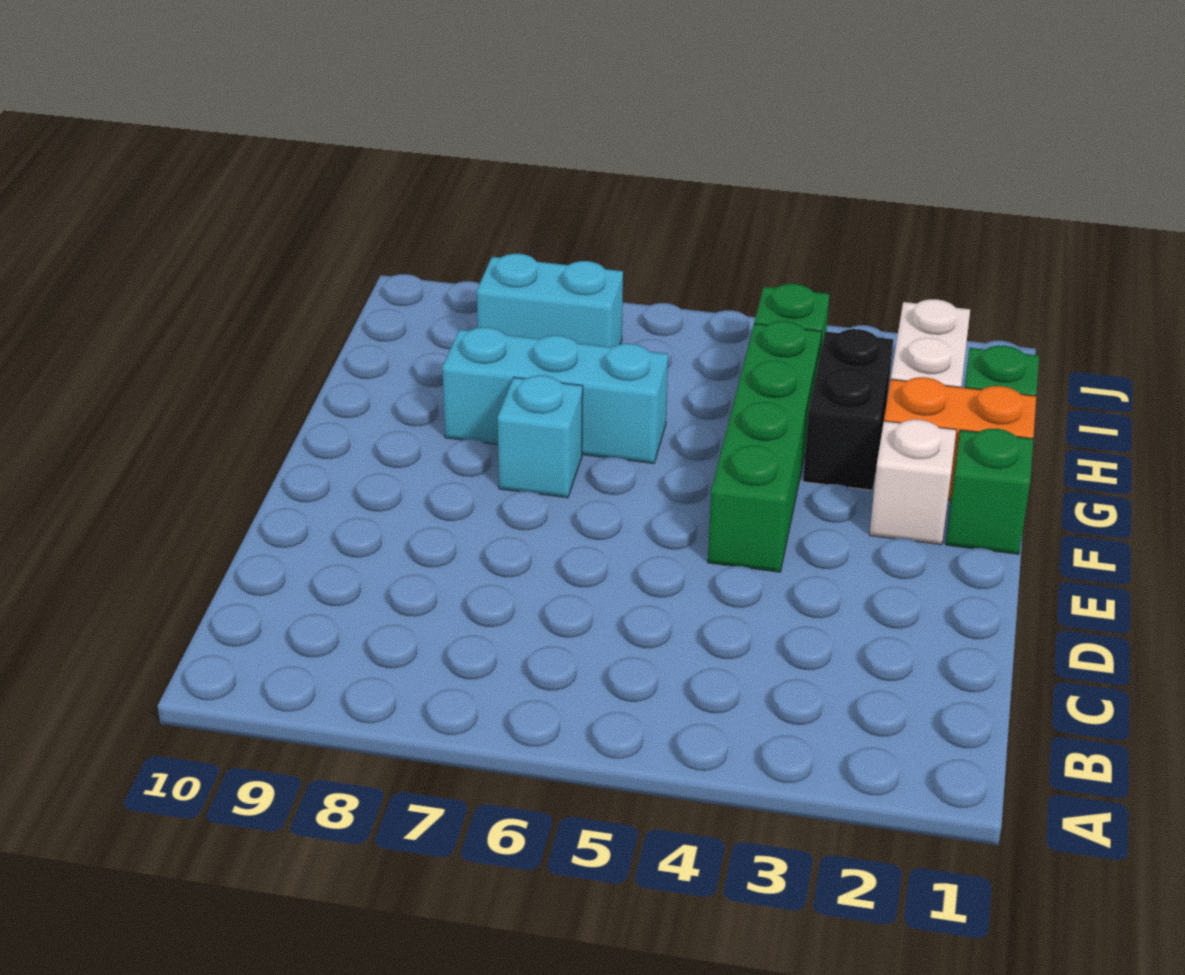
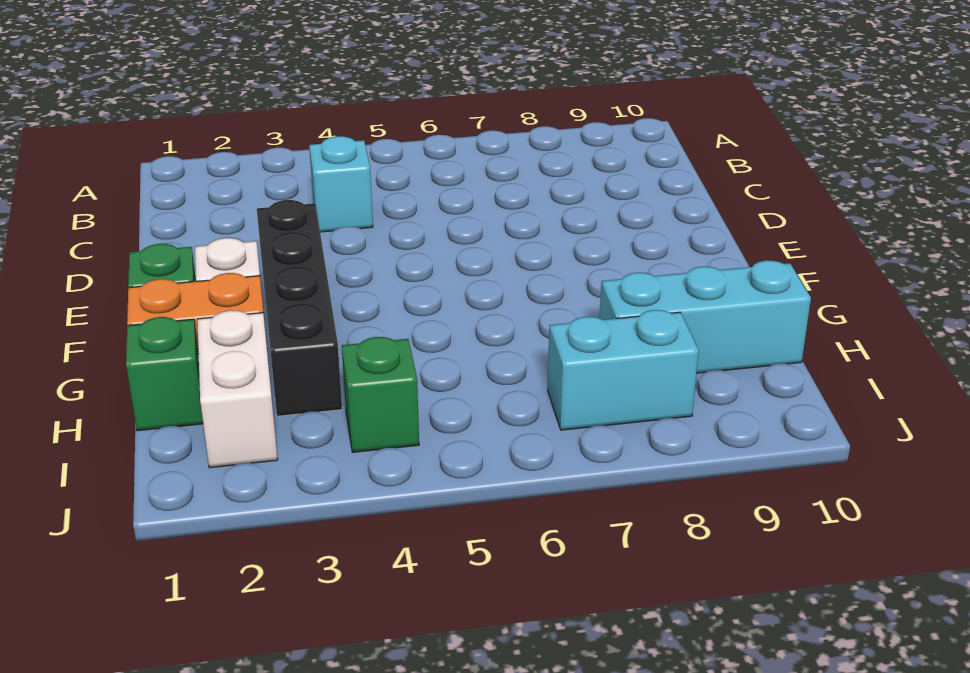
green 1x4 brick [708,321,822,572] -> none
cyan 1x1 brick [498,375,583,498] -> cyan 1x1 brick moved to [309,136,373,232]
black 1x2 brick [803,329,893,490] -> black 1x4 brick [257,200,342,416]
cyan 1x3 brick [442,327,668,463] -> cyan 1x3 brick moved to [600,261,811,373]

